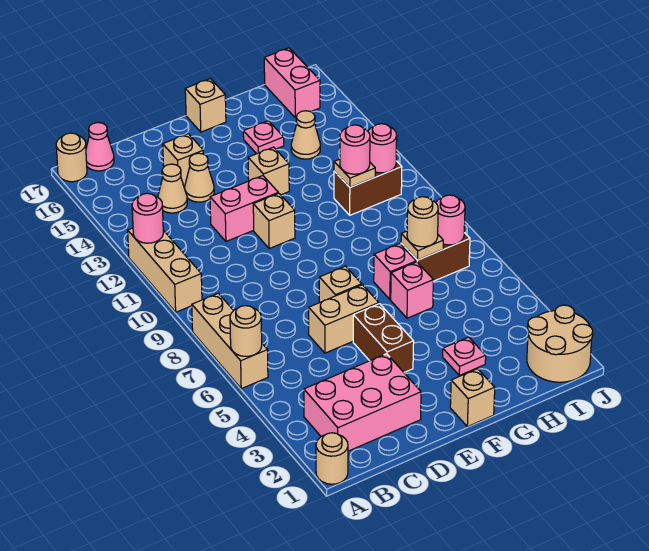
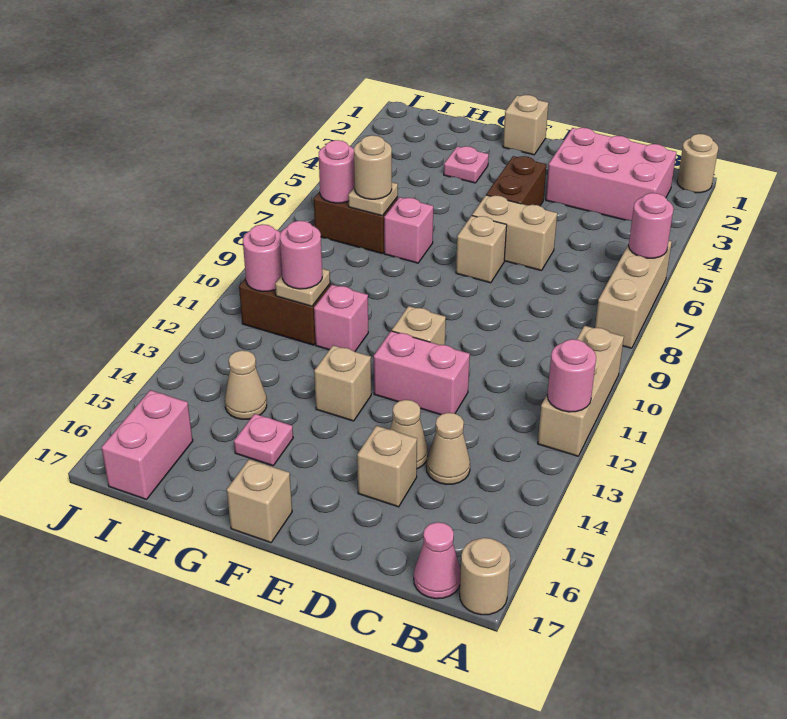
tan 1x1 round brick [230,306,262,356] -> pink 1x1 round brick [629,193,674,258]
pink 1x1 brick [391,262,433,318] -> pink 1x1 brick moved to [314,285,368,352]
tan 2x2 round brick [527,305,593,382] -> none

